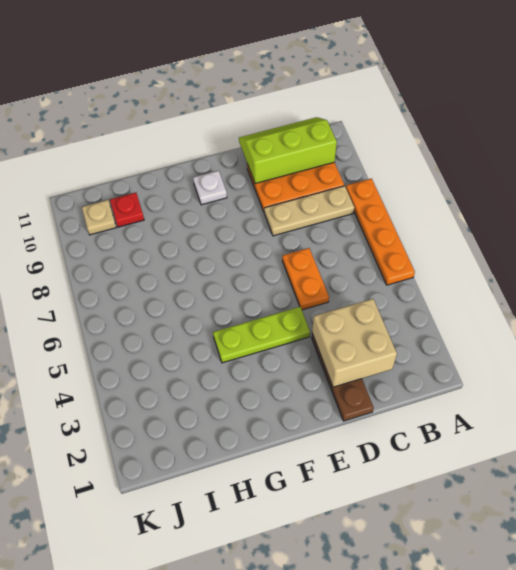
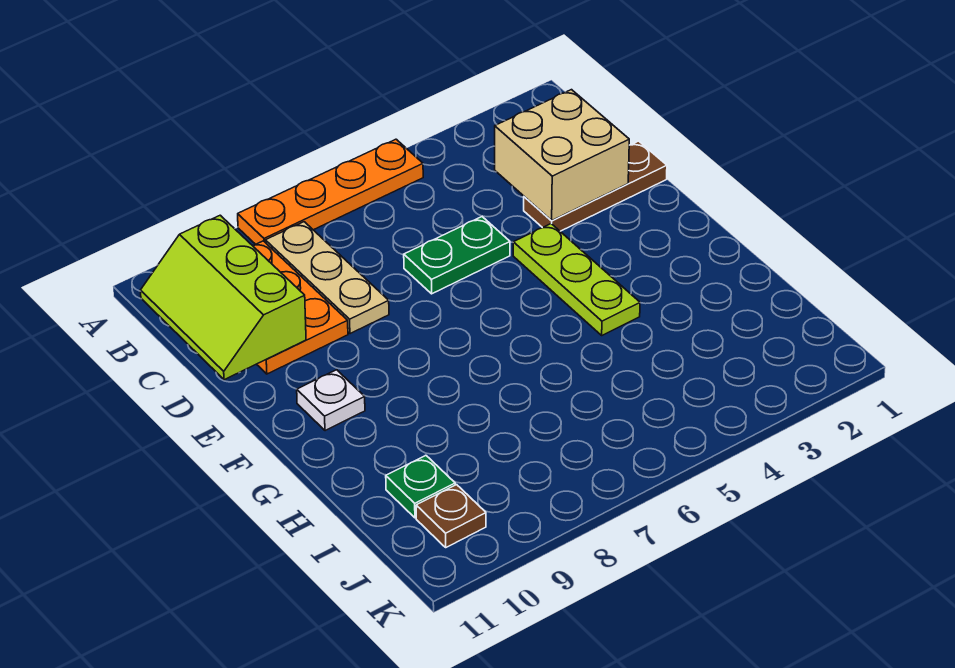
orange 1x2 plate [282,248,329,310] -> green 1x2 plate [404,217,510,294]
red 1x1 plate [110,193,144,227] -> green 1x1 plate [386,455,455,518]
tan 1x1 plate [82,200,116,235] -> brown 1x1 plate [416,485,486,547]

